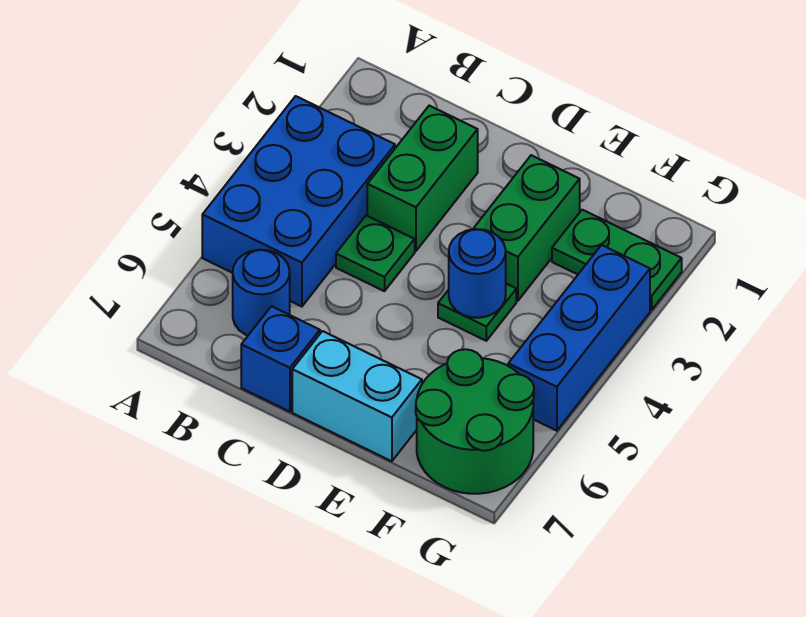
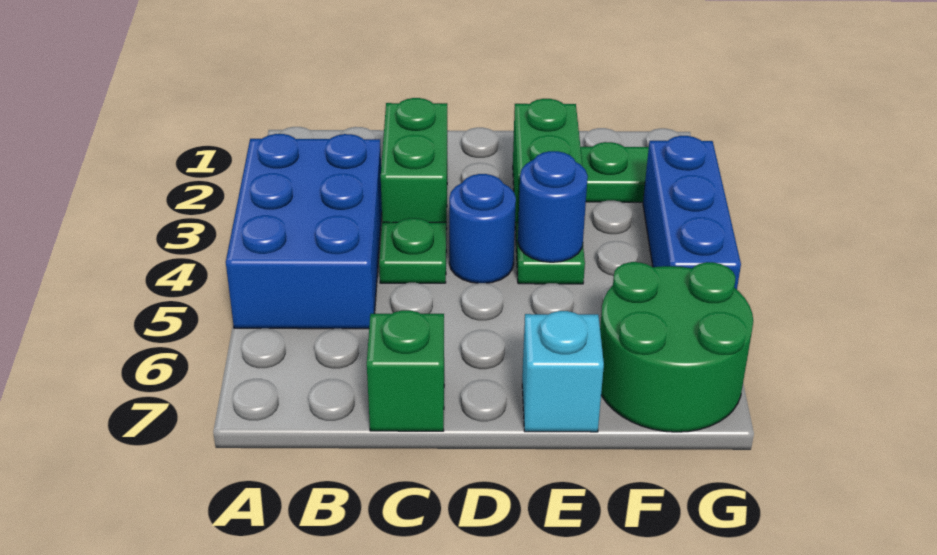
blue 1x1 round brick [233,250,290,336] -> blue 1x1 round brick moved to [449,174,516,283]
blue 1x1 brick [241,306,320,412] -> green 1x1 brick [367,310,444,431]
cyan 1x2 brick [292,331,422,461] -> cyan 1x1 brick [522,311,604,432]

